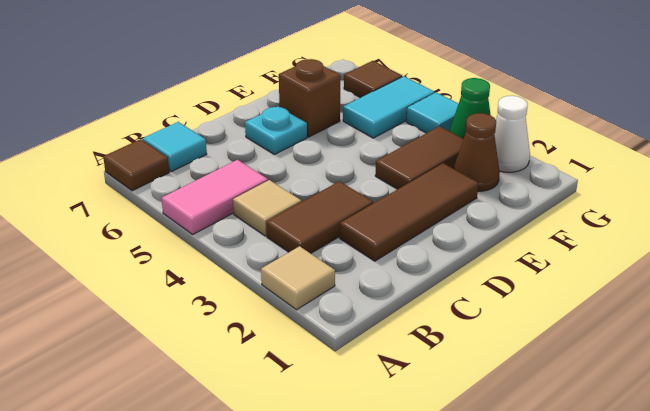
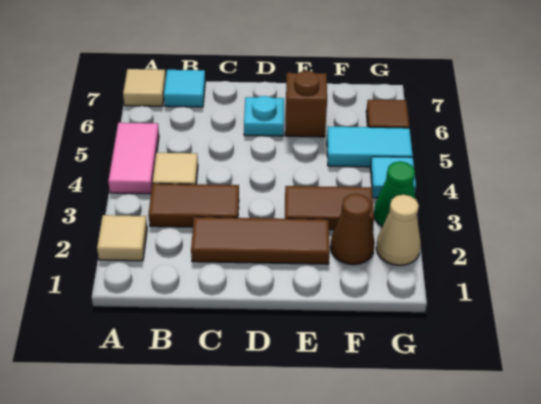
pink 1x2 tile [162,160,268,234] -> pink 1x2 tile turned to [108,123,159,194]
brown 1x1 tile [103,139,169,191] -> tan 1x1 tile [123,69,166,106]
white 1x1 cone [494,96,530,172] -> tan 1x1 cone [376,195,421,265]

